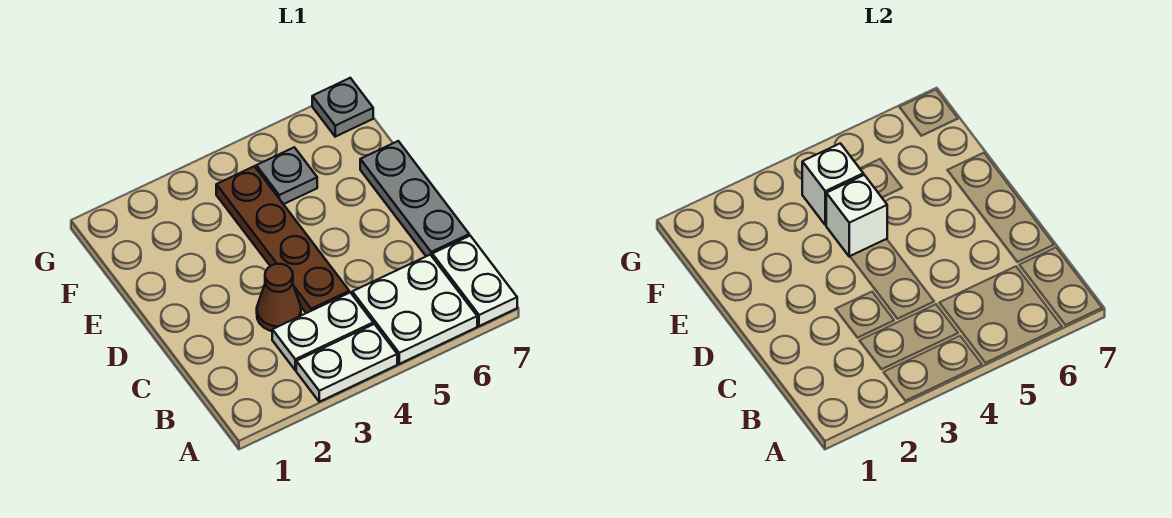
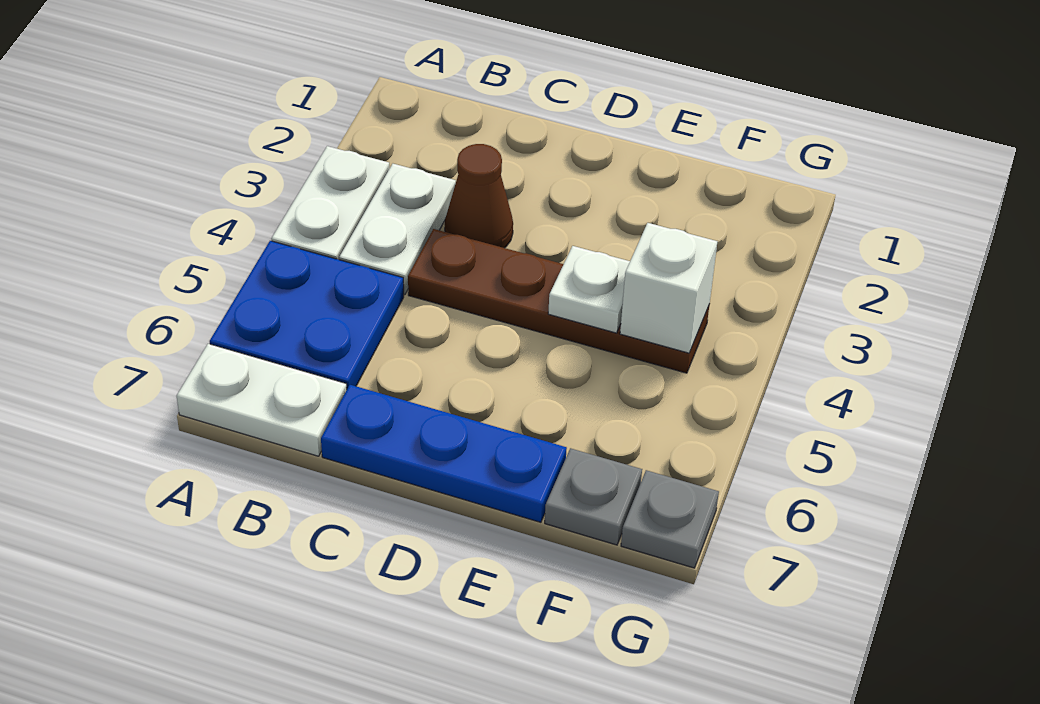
white 2x2 plate [352,255,477,364] -> blue 2x2 plate [210,241,404,389]
grey 1x3 plate [360,141,469,256] -> blue 1x3 plate [321,385,567,522]
white 1x1 brick [826,175,887,257] -> white 1x1 plate [548,246,630,333]
grey 1x1 plate [256,147,317,204] -> grey 1x1 plate moved to [545,448,642,545]

